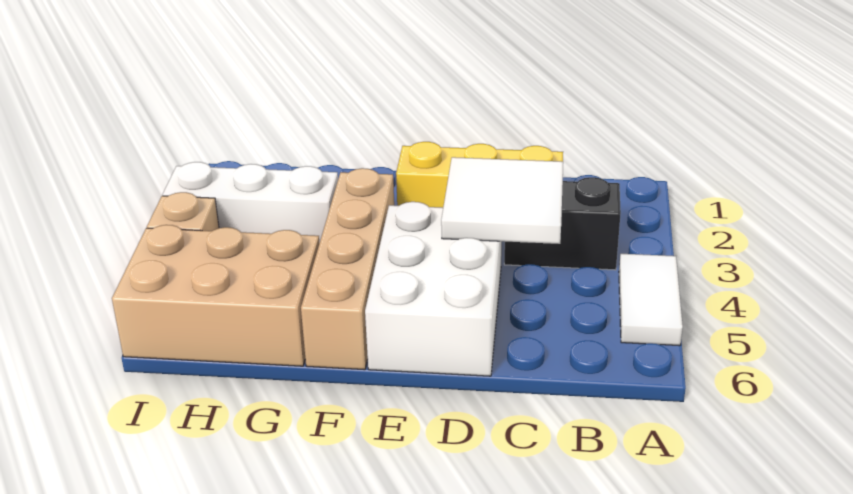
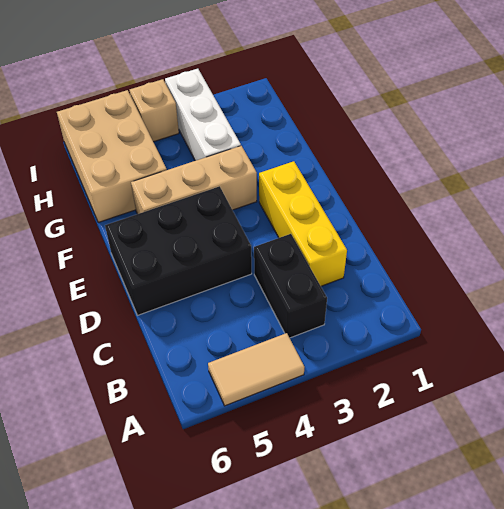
white 1x2 tile [619,254,683,346] -> tan 1x2 tile [208,333,304,406]
white 2x2 tile [441,157,563,244] -> none
white 2x3 brick [365,202,502,376] -> black 2x3 brick [105,186,252,315]
tan 1x4 brick [301,168,394,370] -> tan 1x3 brick [131,146,257,214]

